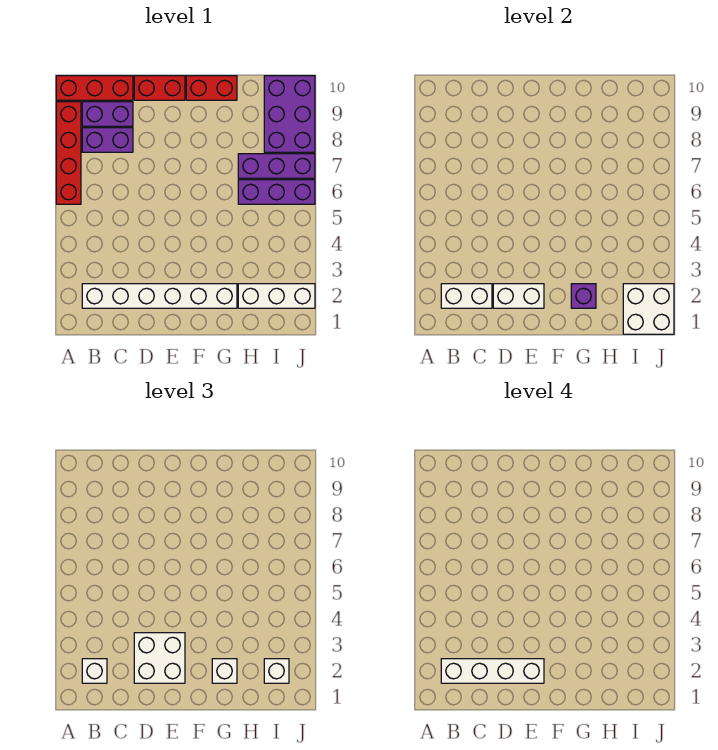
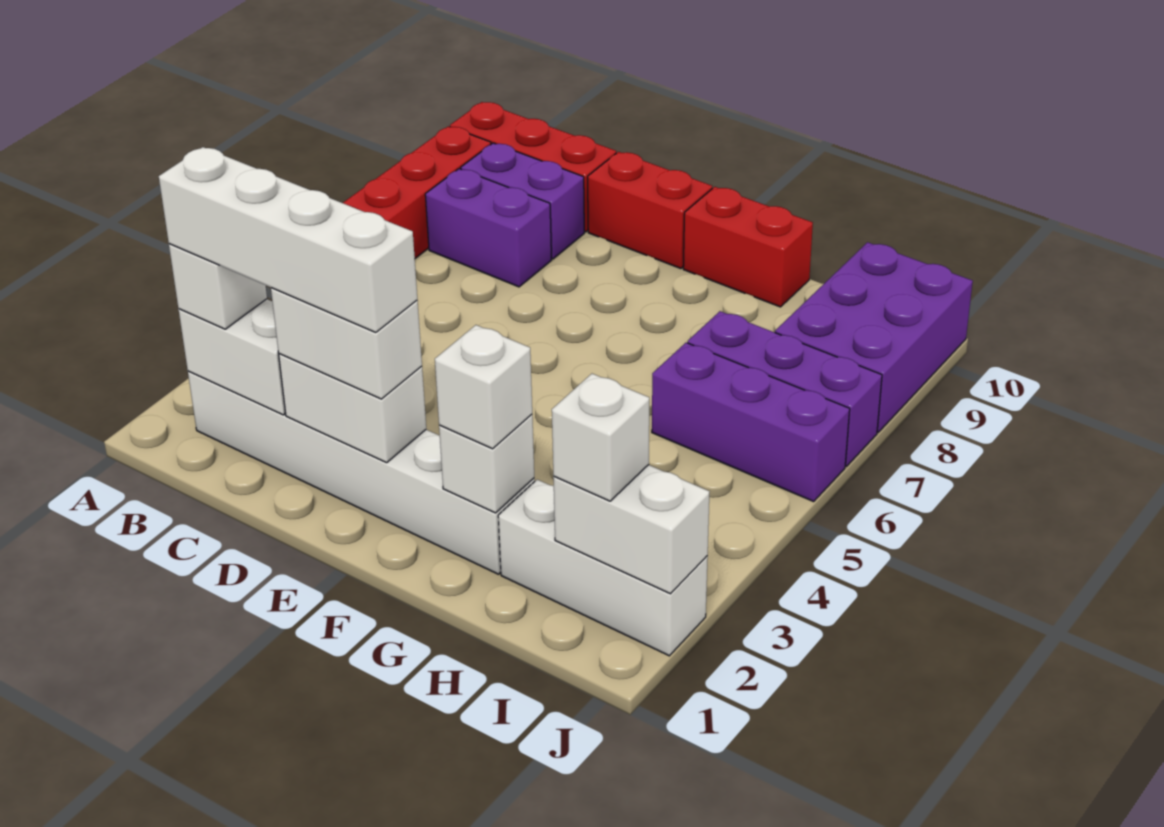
white 2x2 brick [134,633,185,683] -> white 1x2 brick [271,288,422,399]
purple 1x1 brick [571,284,596,308] -> white 1x1 brick [439,414,534,513]
white 2x2 brick [623,284,674,334] -> white 1x2 brick [553,465,709,594]

